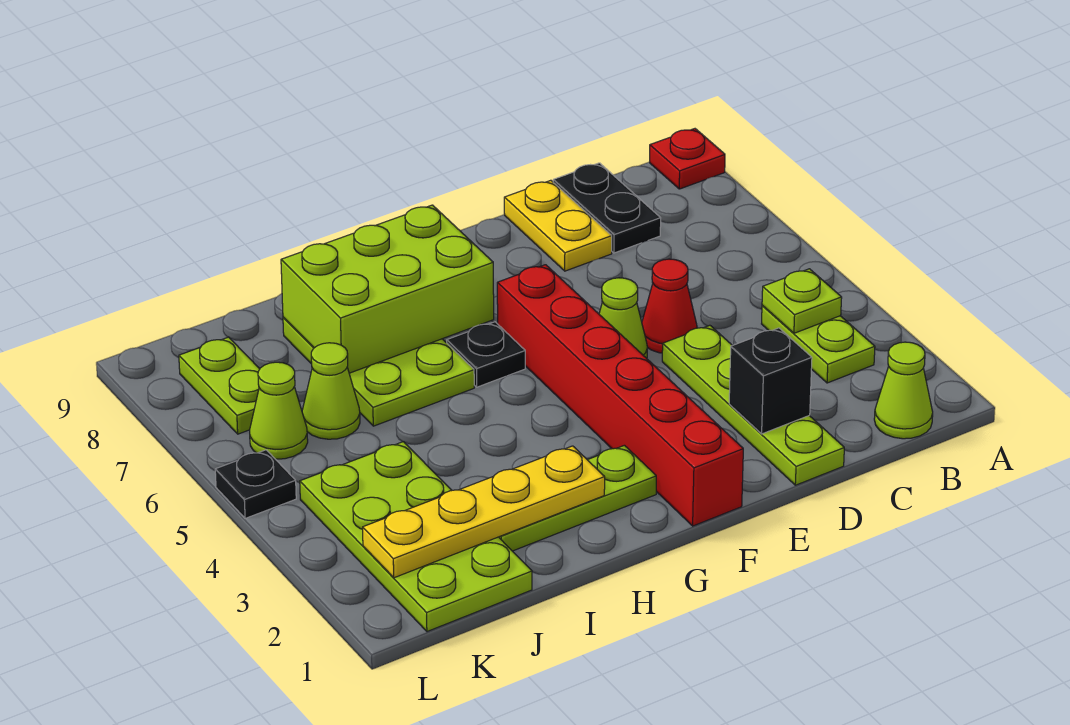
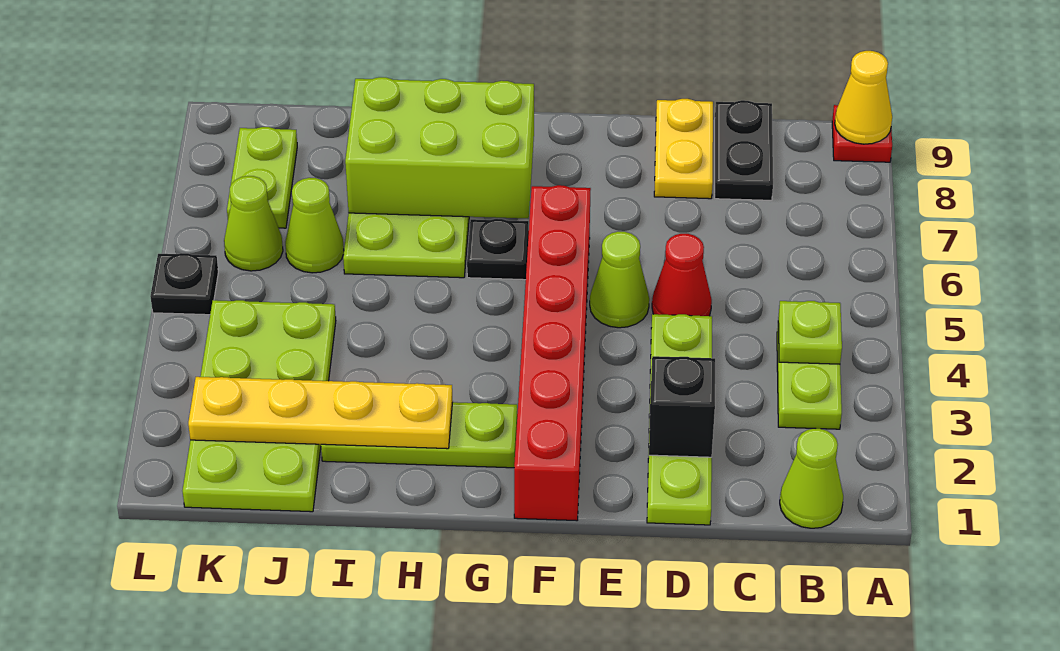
none -> yellow 1x1 cone [835,51,892,144]

